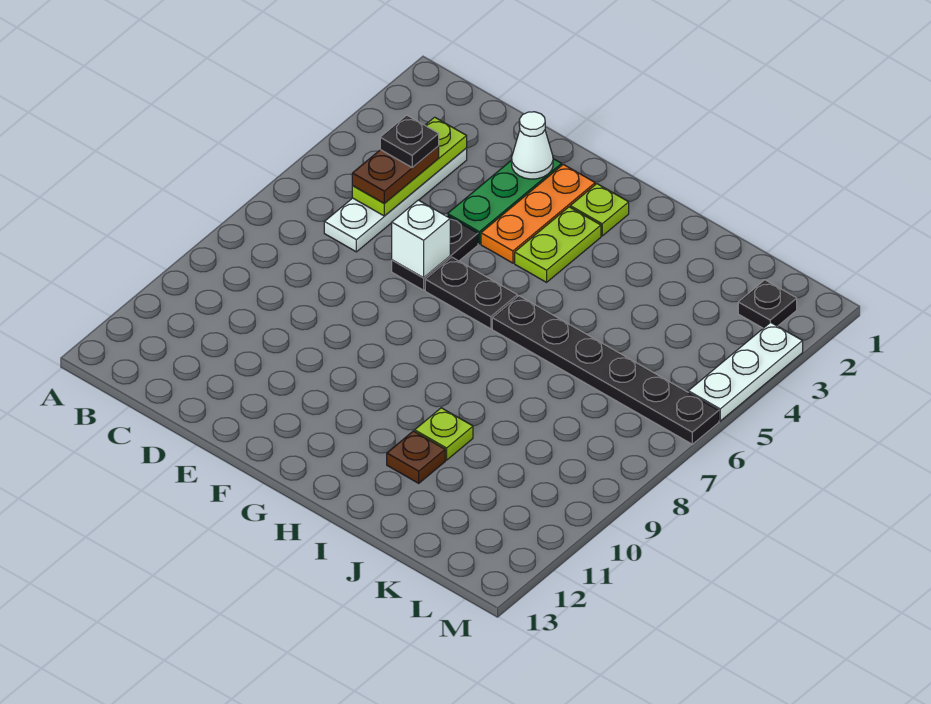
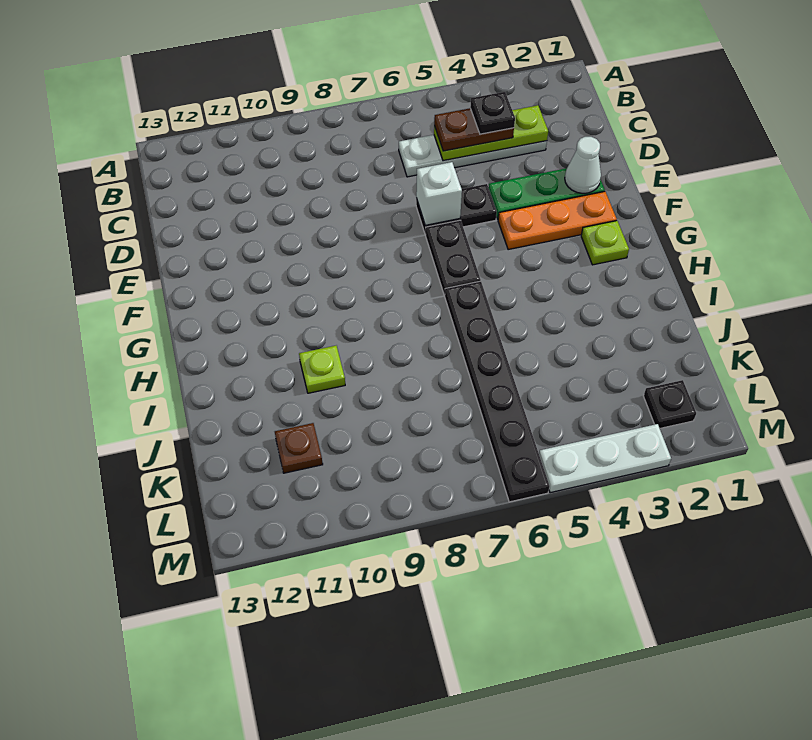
lime 1x2 plate [515,207,601,282] -> none
brown 1x1 plate [387,431,445,483] -> brown 1x1 plate moved to [275,423,323,473]

